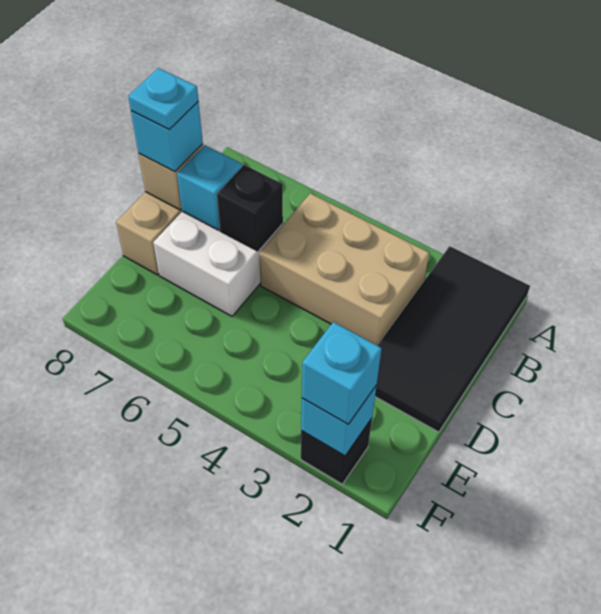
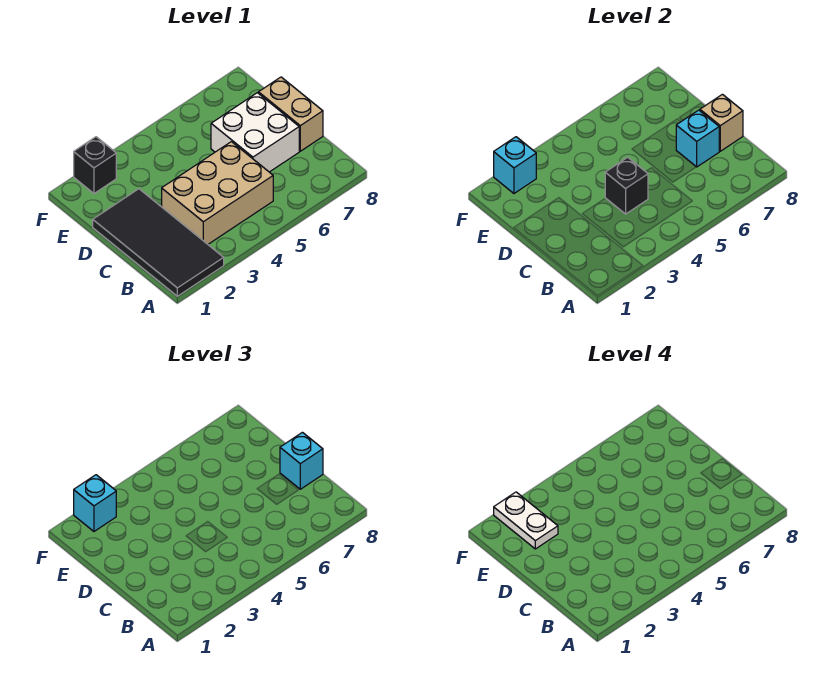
black 1x1 brick [217,165,283,251] -> black 1x1 brick moved to [605,157,648,214]
cyan 1x1 plate [128,68,198,129] -> none
none -> white 1x2 plate [494,492,558,549]

